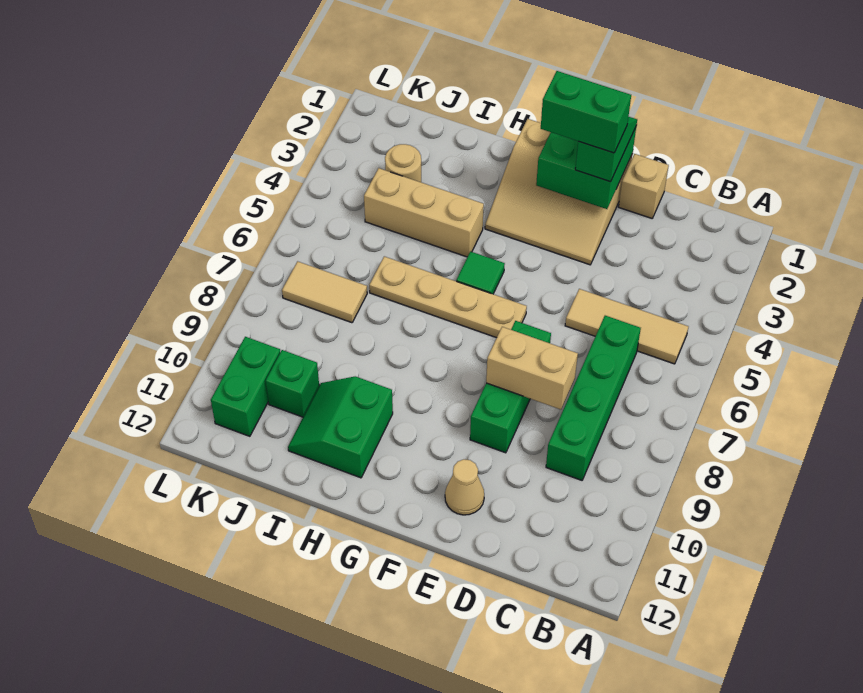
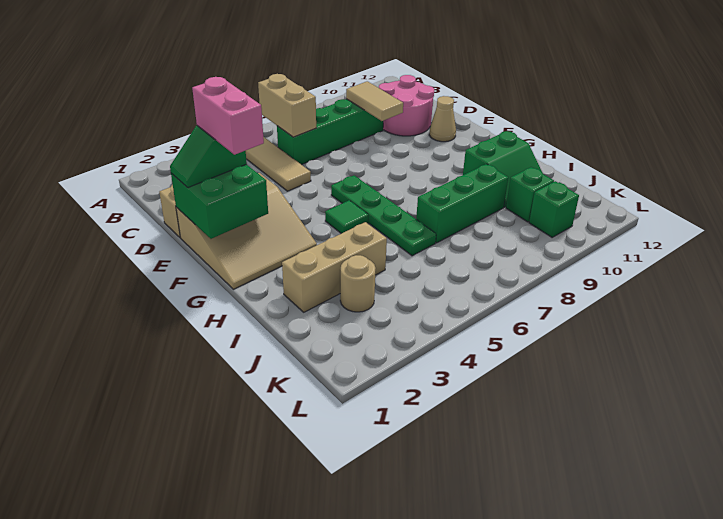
none -> pink 2x2 round brick [379,75,434,136]
tan 1x2 brick [486,327,578,410] -> tan 1x2 brick moved to [258,74,316,137]
tan 3x3 slope [485,119,632,265] -> tan 3x3 slope turned to [176,173,317,289]
green 1x2 brick [541,71,631,153] -> pink 1x2 brick [192,77,264,155]
green 1x3 brick [470,321,551,453] -> green 1x3 brick moved to [416,164,508,243]
tan 1x4 plate [369,256,527,338] -> green 1x4 plate [331,176,436,256]
tan 1x3 brick [364,168,484,257] -> tan 1x3 brick turned to [282,222,387,312]
tan 1x2 tile [282,261,367,323] -> tan 1x2 tile moved to [346,81,403,121]
green 1x2 brick [211,337,280,436] -> green 1x1 brick [529,181,579,237]

